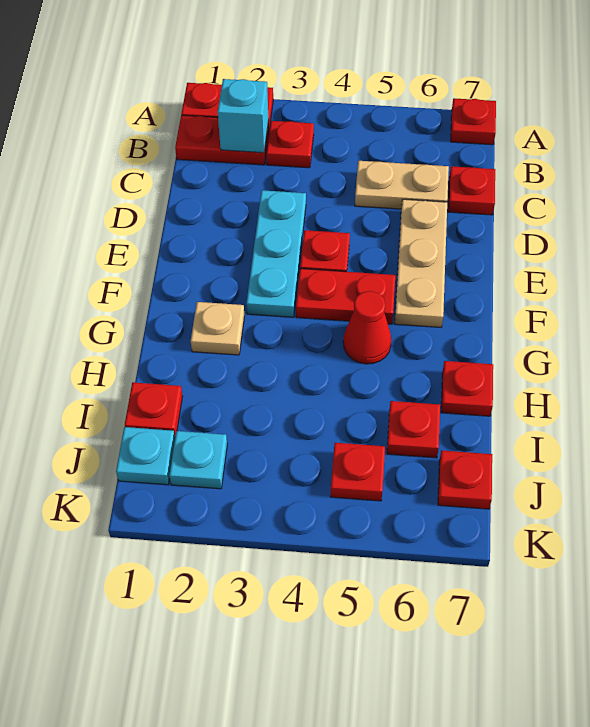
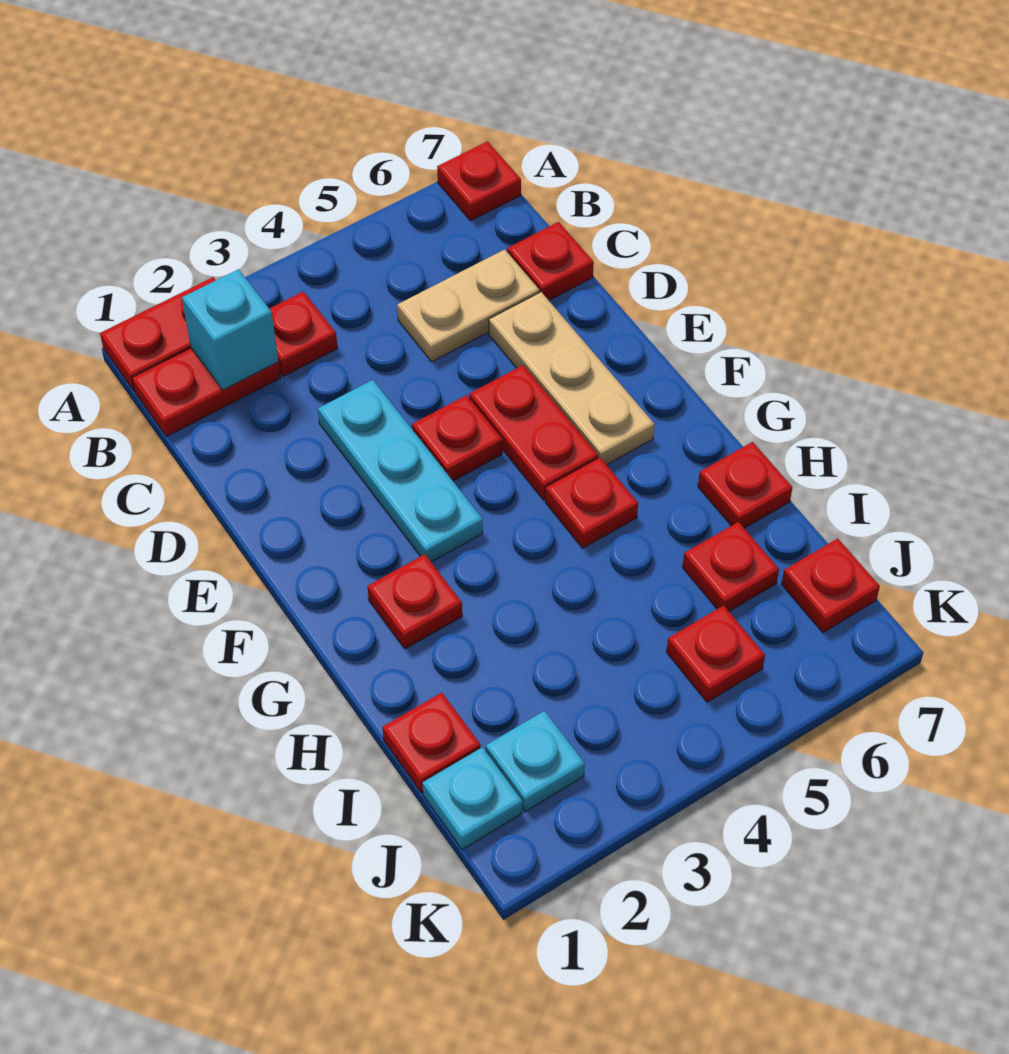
red 1x2 plate [296,269,395,324] -> red 1x2 plate turned to [469,365,598,500]
tan 1x1 plate [191,302,244,355] -> red 1x1 plate [367,554,462,649]
red 1x1 cone [343,291,391,364] -> red 1x1 plate [545,457,638,548]

